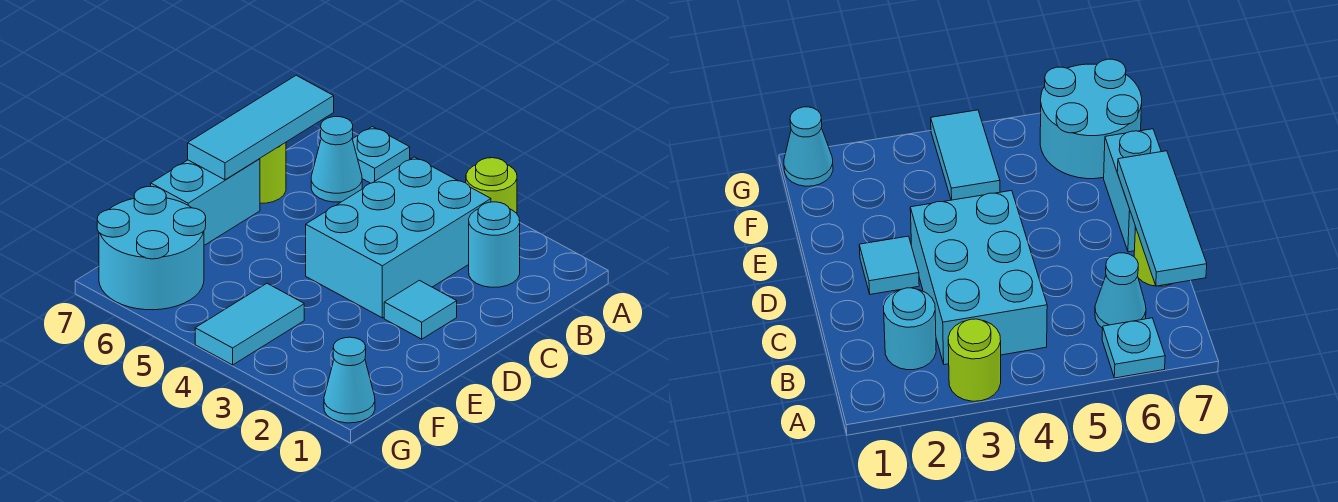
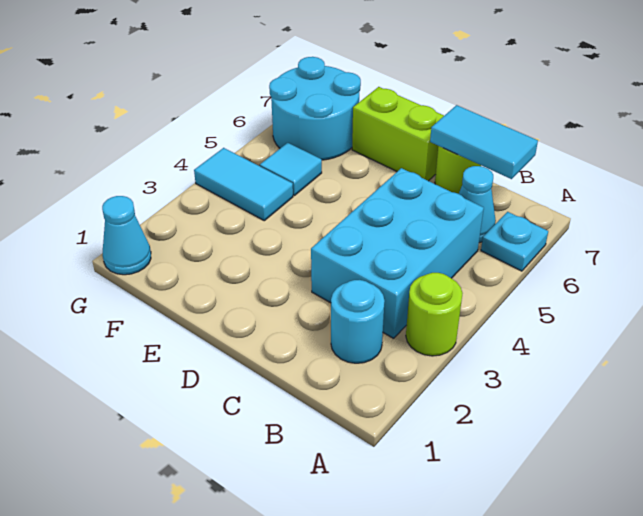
cyan 2x3 brick [306,157,491,318] -> cyan 2x3 brick turned to [311,168,484,338]
cyan 1x3 tile [188,75,334,180] -> cyan 1x2 tile [430,105,538,179]
cyan 1x1 tile [384,280,457,339] -> cyan 1x1 tile moved to [260,143,322,196]
cyan 1x2 brick [151,159,260,245] -> lime 1x2 brick [352,87,444,181]

